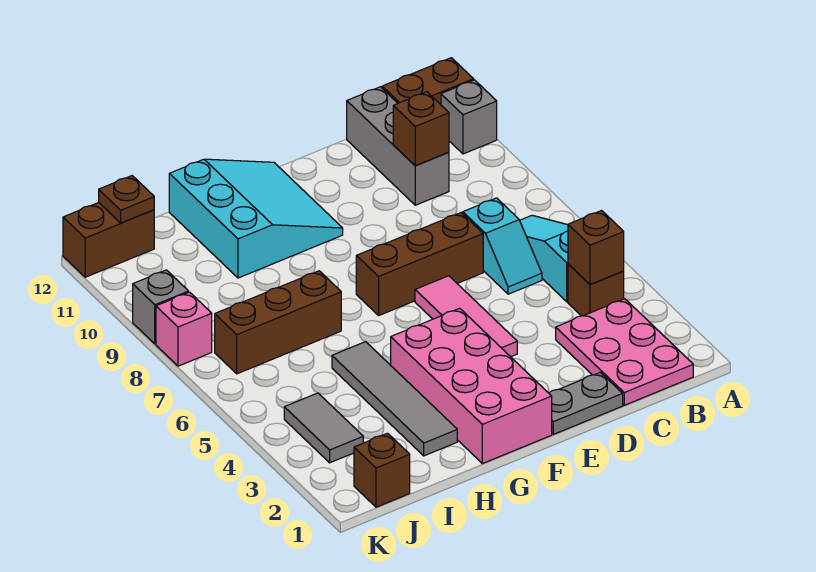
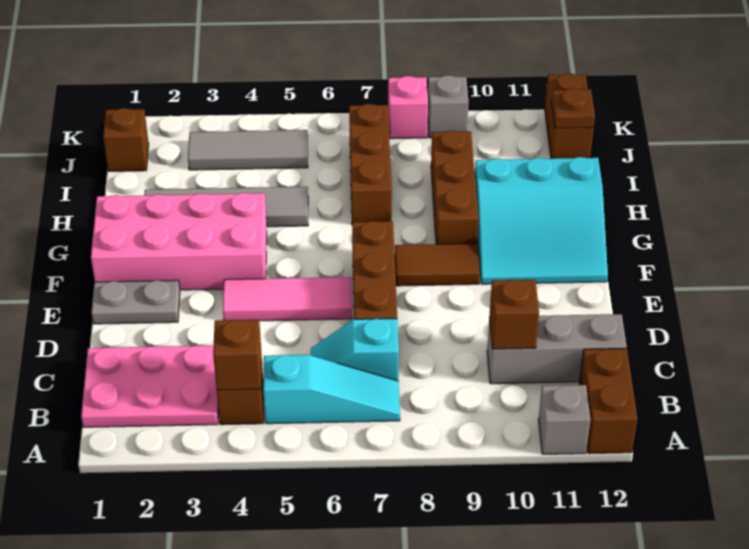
grey 1x2 plate [549,372,623,434] -> grey 1x2 plate turned to [91,280,180,324]
none -> brown 1x2 tile [395,243,480,286]
none -> brown 1x3 brick [431,130,479,244]
grey 1x2 tile [284,393,363,463] -> grey 1x3 tile [188,130,308,170]

